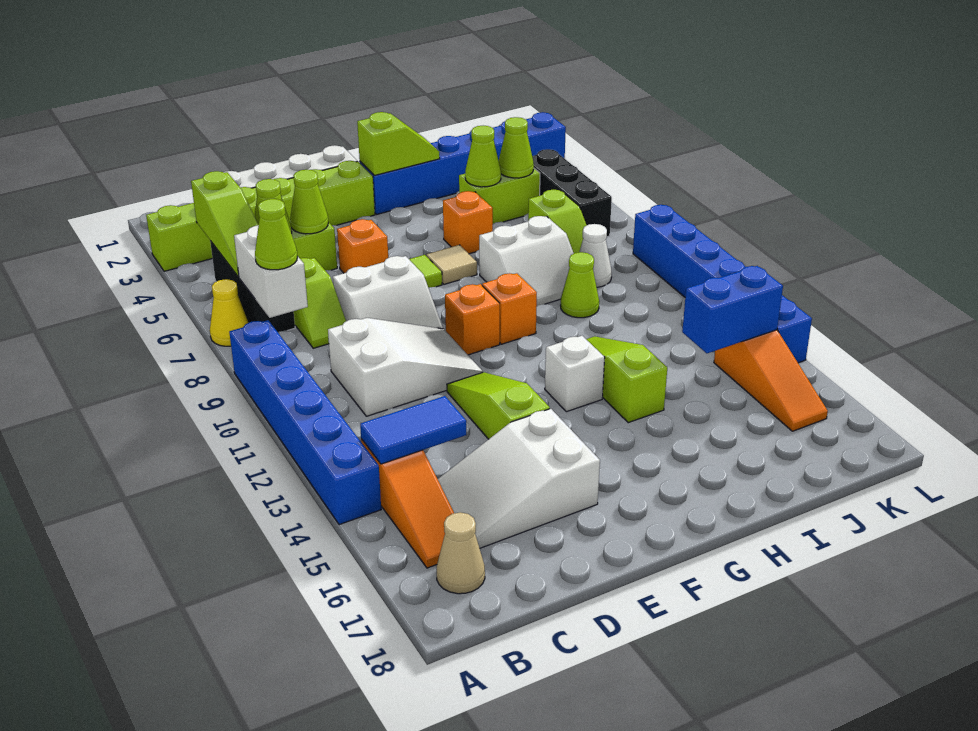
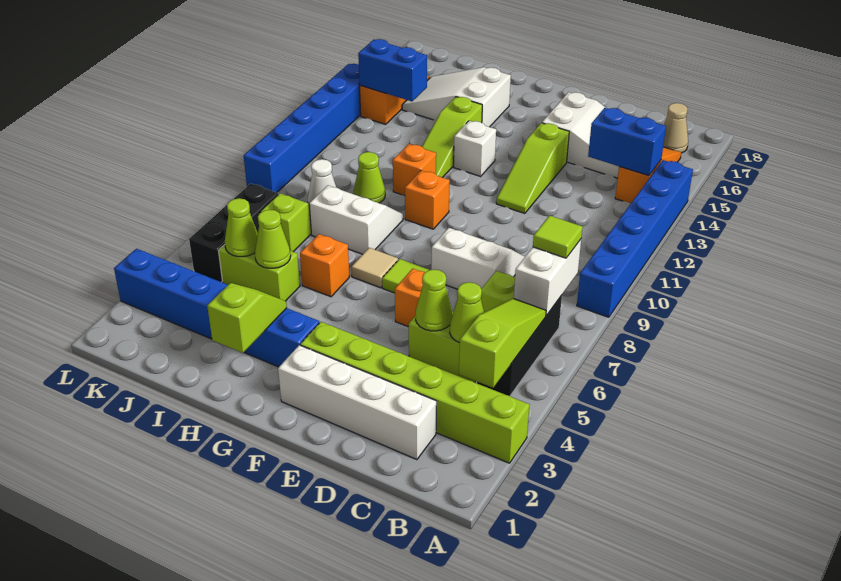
yellow 1x1 cone [210,279,248,346] -> none
lime 1x1 cone [255,199,297,270] -> lime 1x1 tile [533,215,583,258]
blue 1x2 tile [360,396,466,464] -> blue 1x2 brick [588,108,666,176]
white 2x3 slope [328,318,483,416] -> white 2x3 slope moved to [402,67,511,127]
orange 1x1 brick [445,284,500,355] -> orange 1x1 brick moved to [393,144,436,196]
lime 1x2 slope [357,112,440,175] -> lime 1x2 slope turned to [207,283,287,353]

